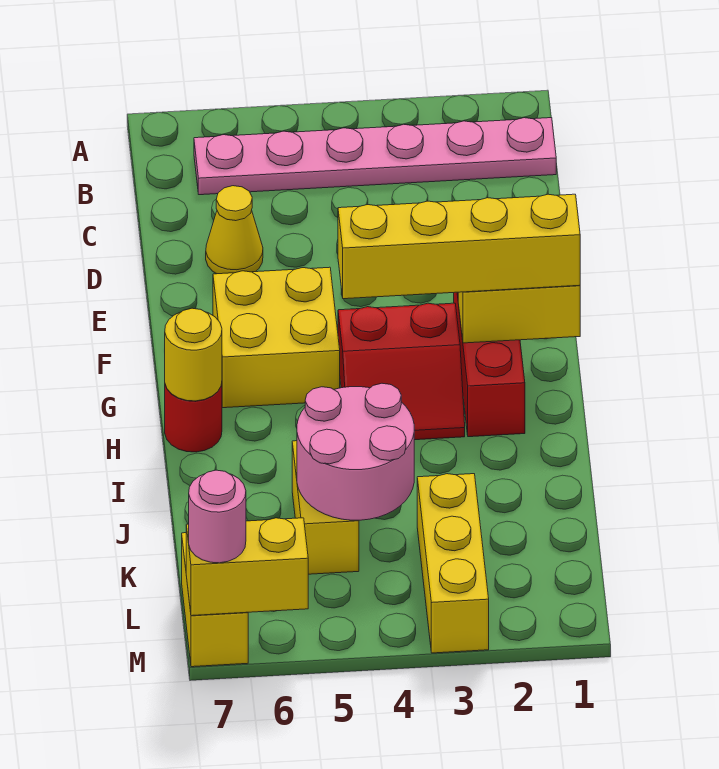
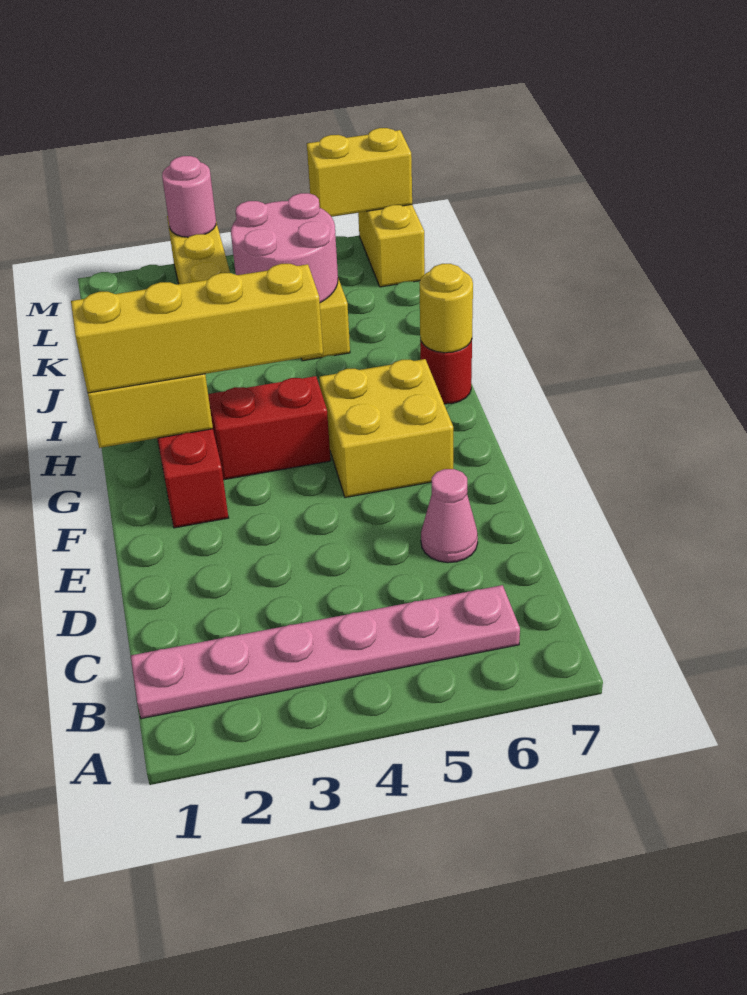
yellow 1x1 cone [206,186,263,274] -> pink 1x1 cone [421,469,478,563]
pink 1x1 round brick [189,470,246,563] -> pink 1x1 round brick moved to [162,156,216,237]

